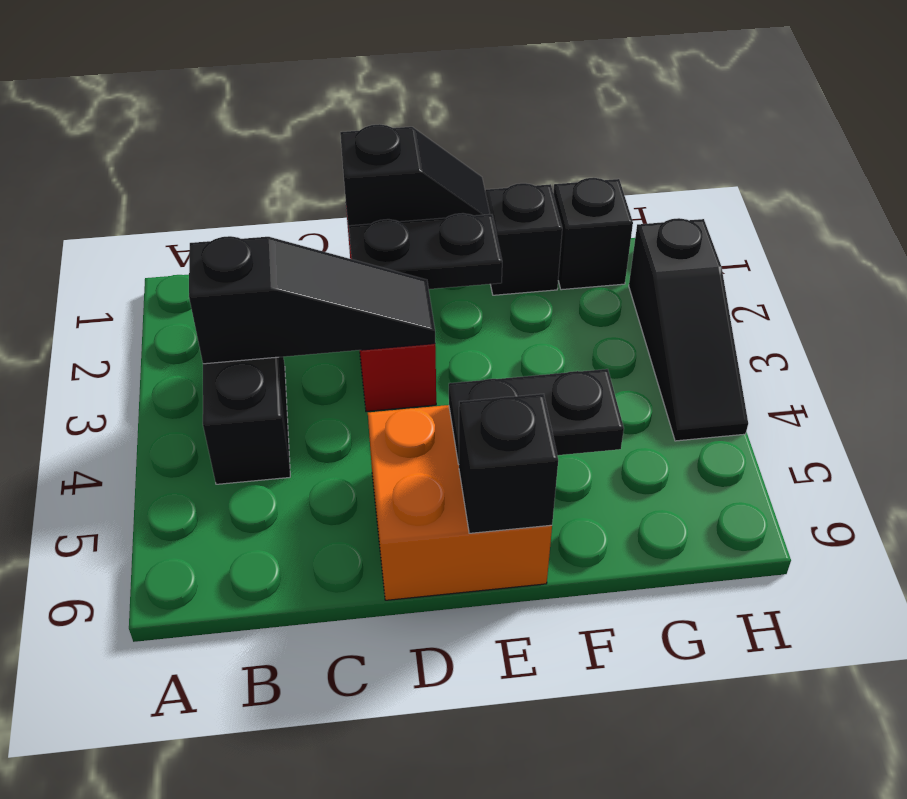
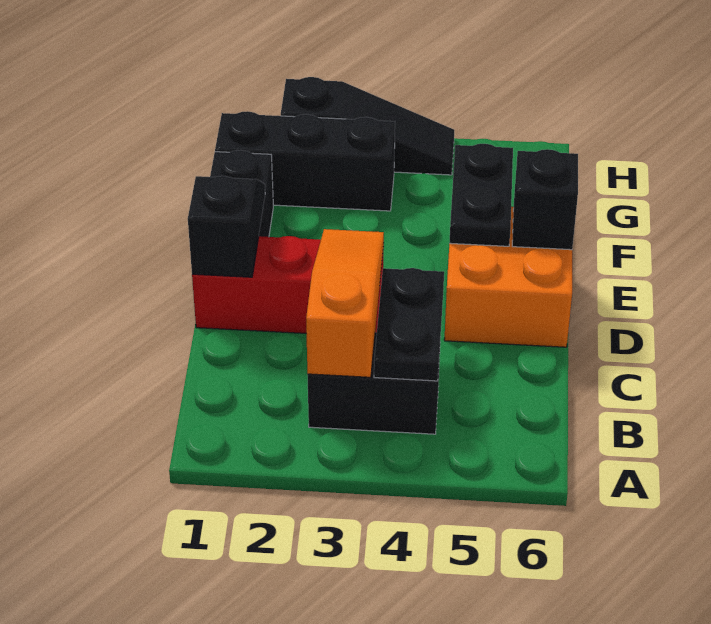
black 1x3 slope [189,236,435,364] -> orange 1x3 slope [306,229,384,377]
black 1x2 plate [349,213,502,289] -> black 1x2 plate moved to [374,268,444,381]
black 1x1 brick [553,178,633,290] -> black 1x3 brick [215,111,395,211]

